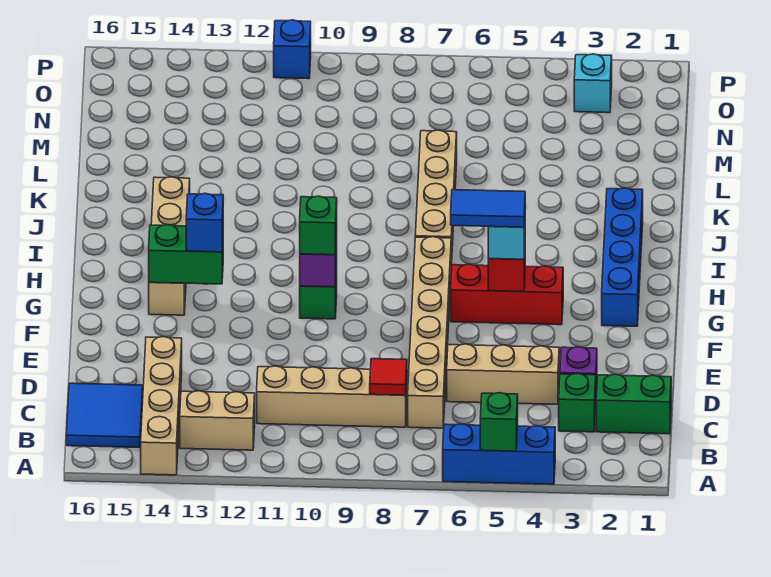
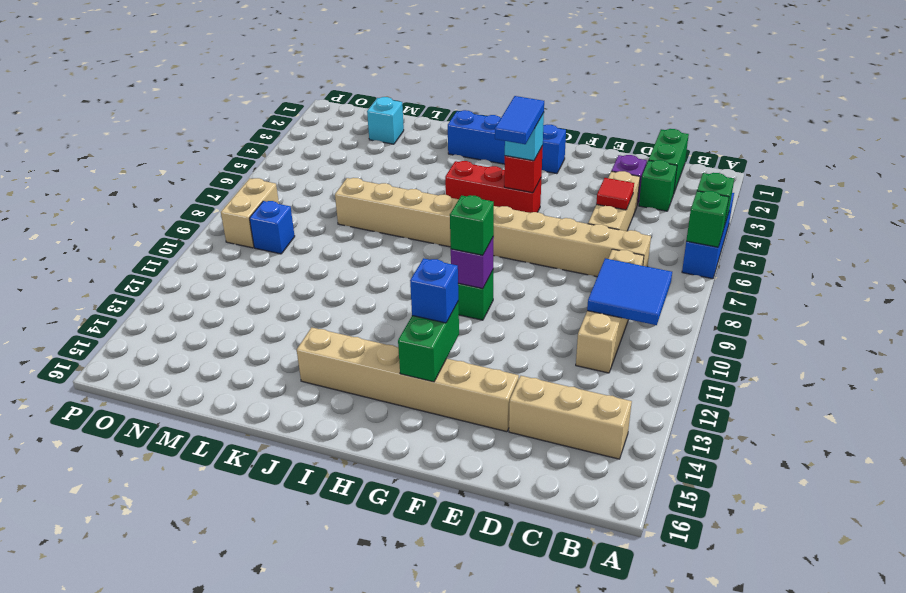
none -> green 1x1 brick [686,191,729,247]
tan 1x4 brick [141,337,182,475] -> tan 1x3 brick [509,376,632,459]
tan 1x2 brick [180,391,255,450] -> tan 1x2 brick moved to [221,178,279,248]
blue 2x2 tile [66,383,143,447] -> blue 2x2 tile moved to [587,258,672,325]
red 1x1 tile [370,359,407,395] -> red 1x1 tile moved to [596,178,634,210]
red 1x3 brick [451,264,563,325] -> red 1x3 brick turned to [445,161,541,213]
tan 1x4 brick [149,177,190,315] -> tan 1x6 brick [297,327,519,432]
cyan 1x1 brick [574,54,612,113] -> cyan 1x1 brick moved to [367,97,404,144]
blue 1x1 brick [274,20,311,79] -> blue 1x1 brick moved to [249,201,295,254]

